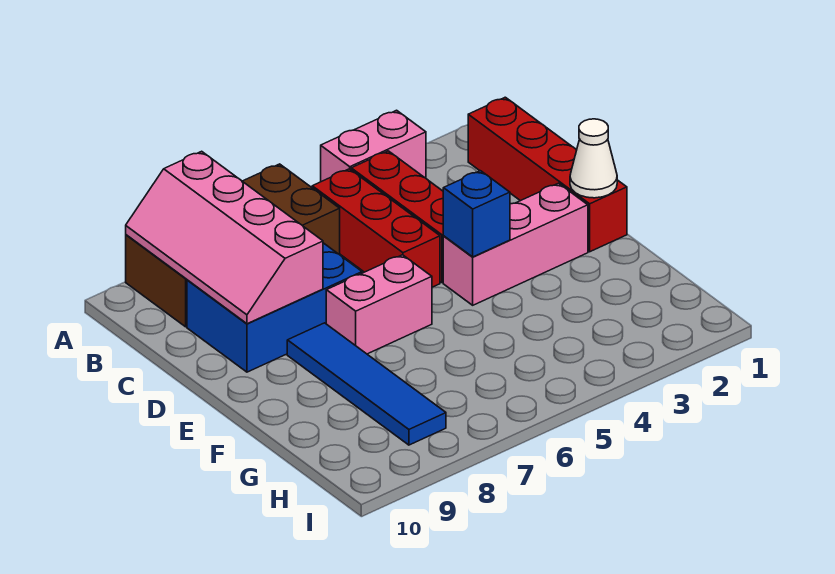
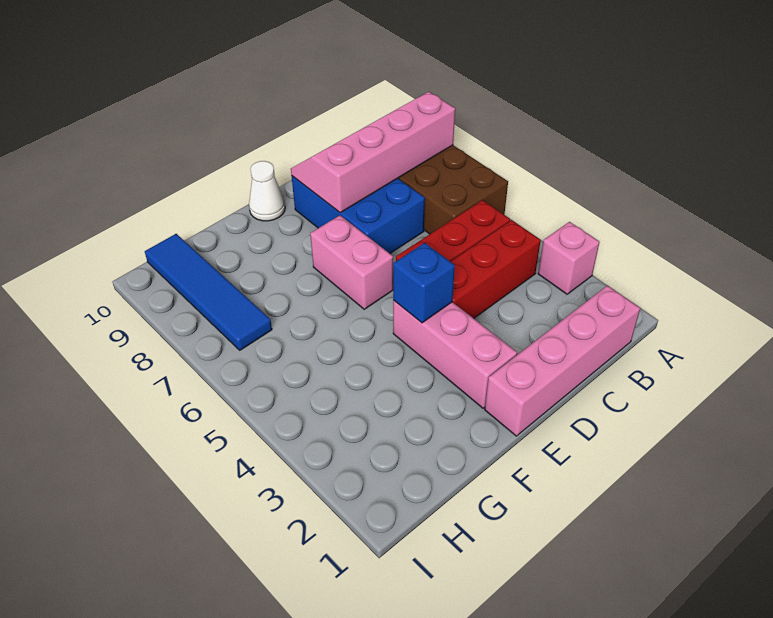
pink 1x2 brick [321,110,426,182] -> pink 1x1 brick [538,222,600,294]
red 1x4 brick [468,97,627,252] -> pink 1x4 brick [485,285,640,436]
white 1x1 cone [570,119,617,198] -> white 1x1 cone moved to [249,161,285,221]
blue 1x4 tile [287,323,446,445] -> blue 1x4 tile turned to [145,234,272,350]

